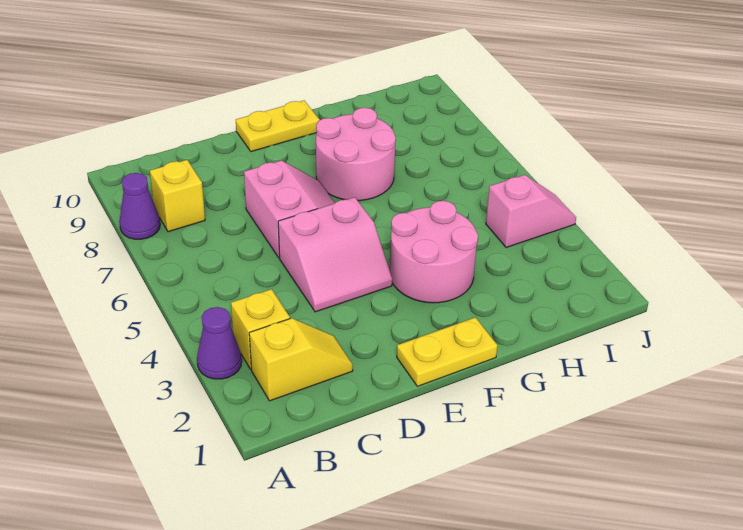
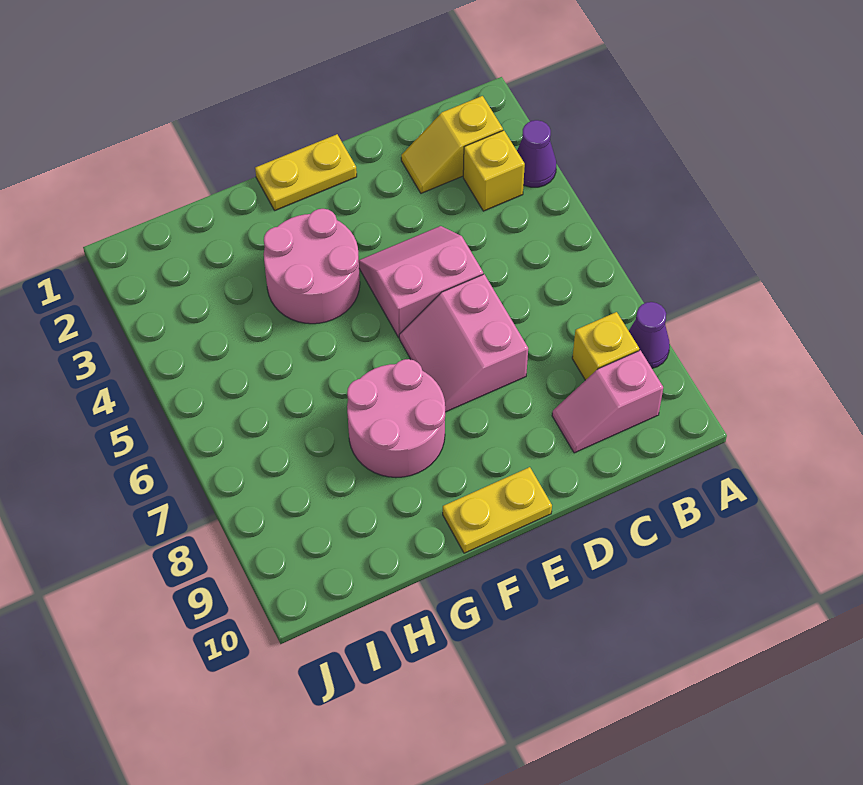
pink 1x2 slope [486,175,576,248] -> pink 1x2 slope moved to [552,350,663,453]

